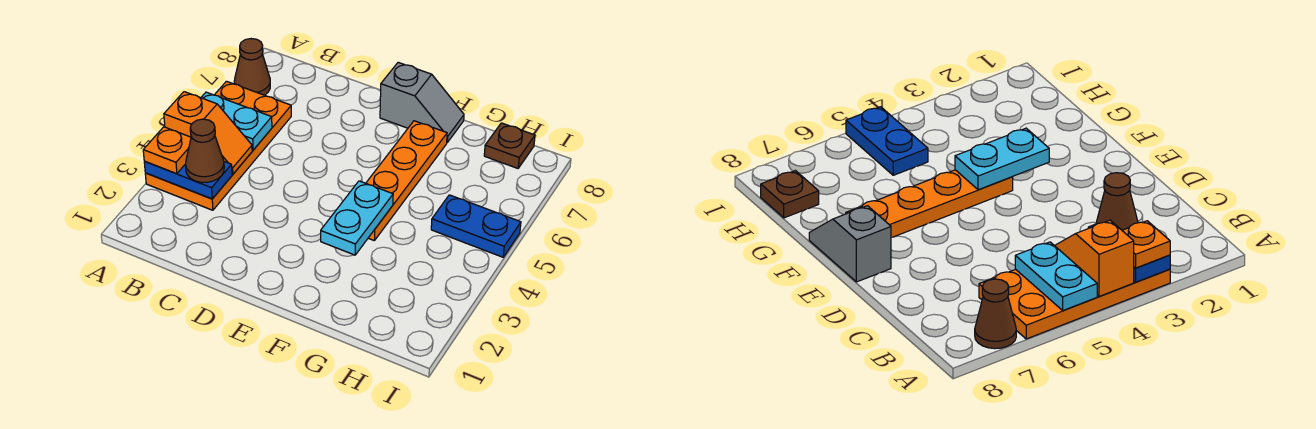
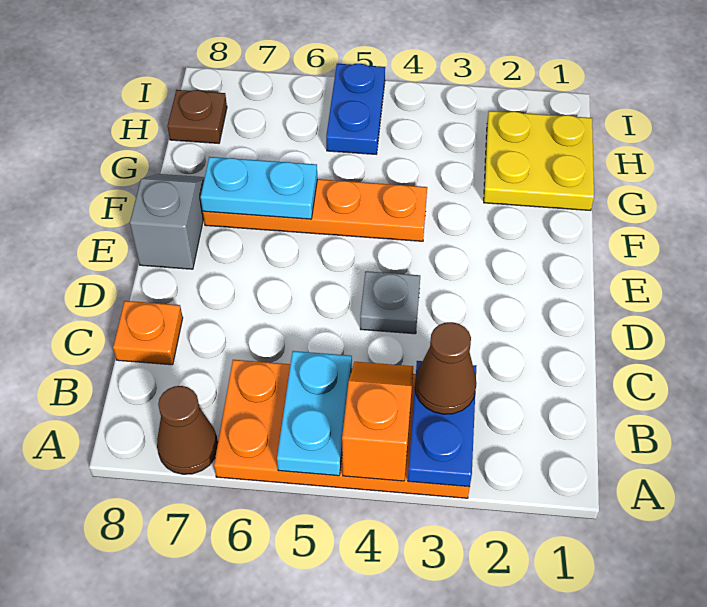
orange 1x1 plate [143,127,191,174] -> orange 1x1 plate moved to [113,301,183,365]
none -> grey 1x1 plate [360,271,420,334]
cyan 1x2 plate [321,181,393,255] -> cyan 1x2 plate moved to [201,157,317,219]
none -> yellow 2x2 plate [484,111,594,211]

